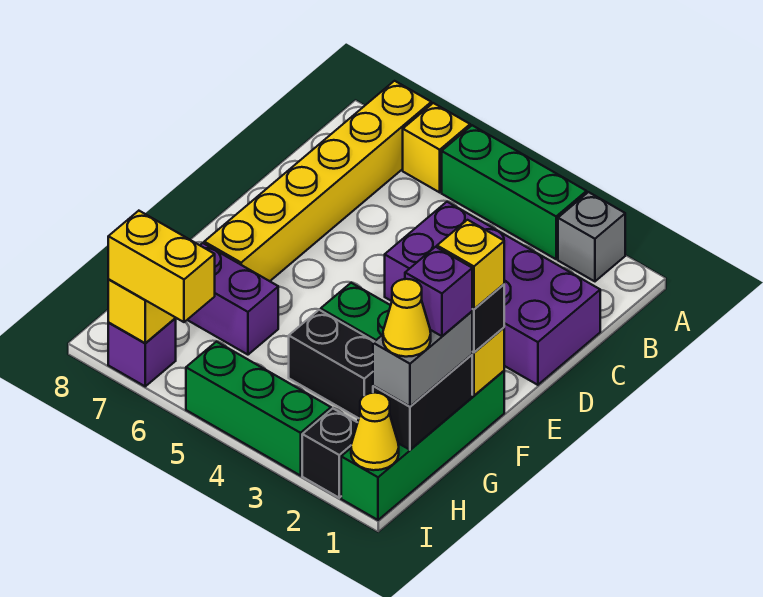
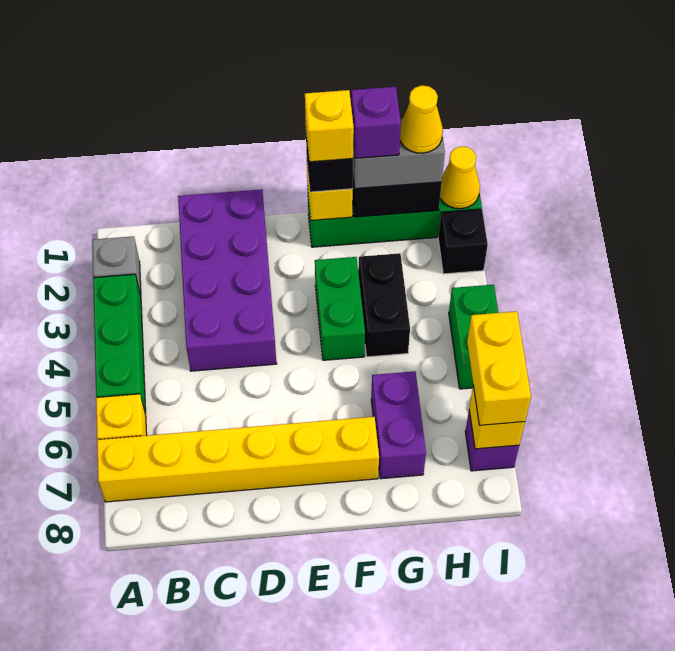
green 1x3 brick [186,342,331,476] -> green 1x2 brick [449,285,498,389]

